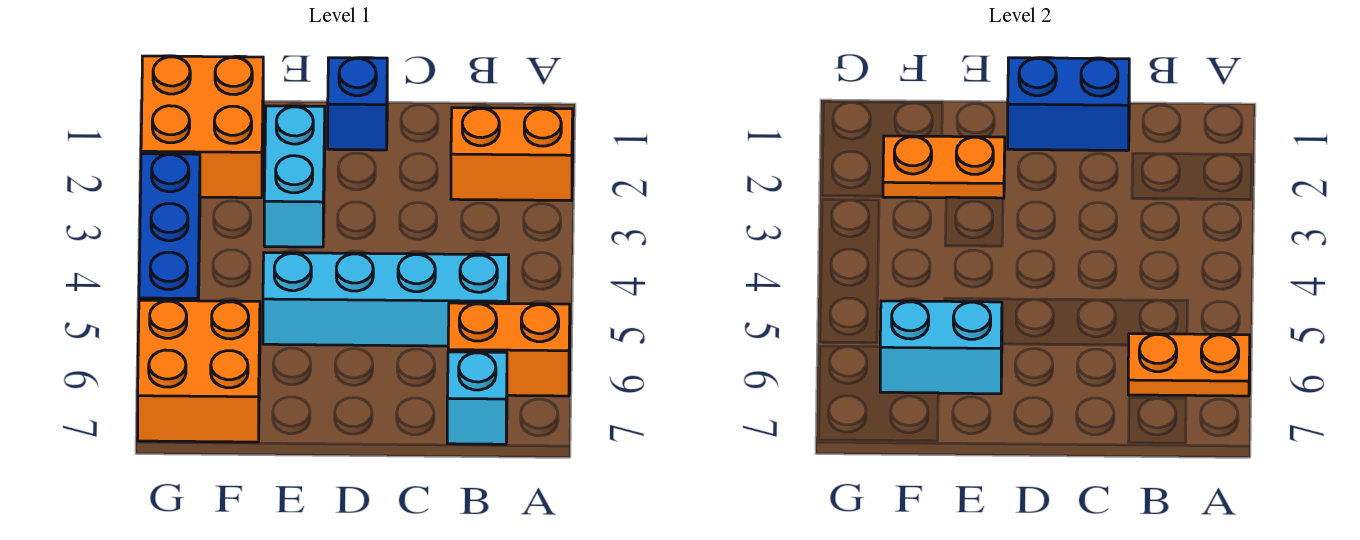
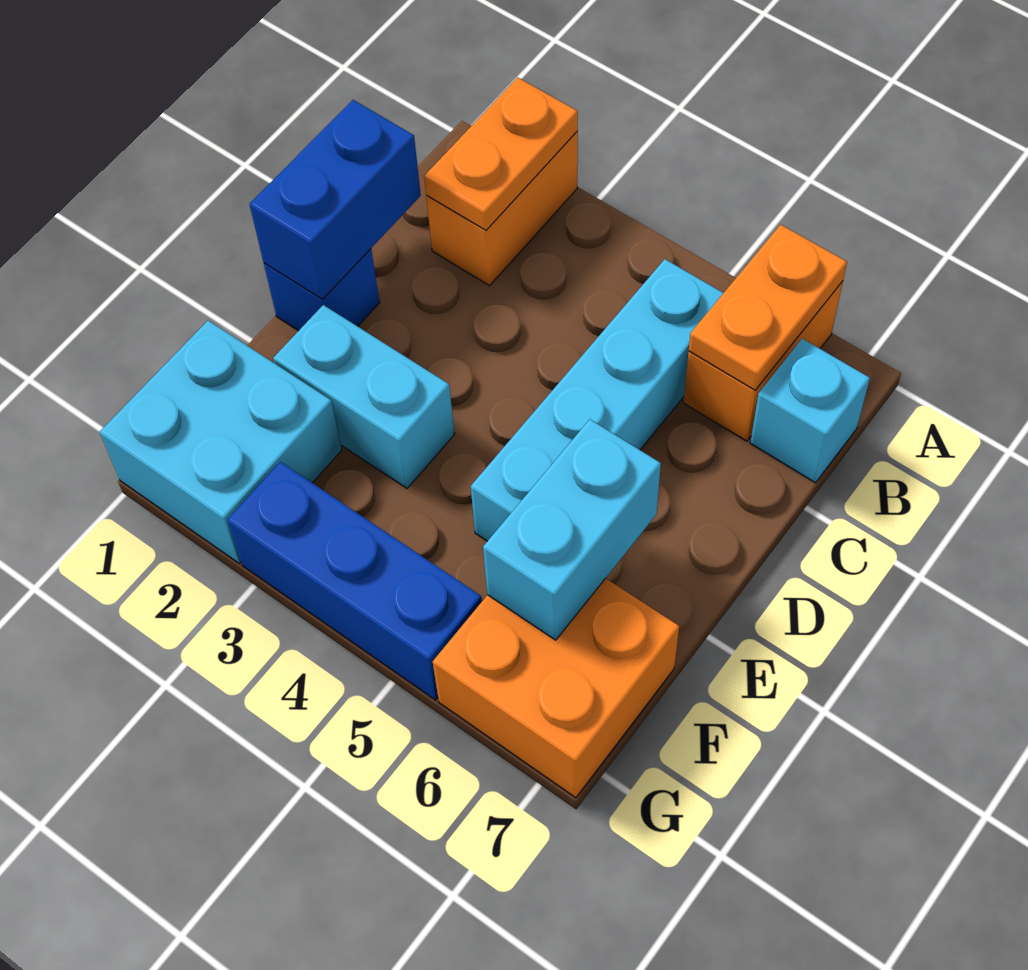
orange 1x2 plate [883,136,1005,198] -> orange 1x2 plate moved to [424,77,578,230]
orange 2x2 brick [141,56,263,198] -> cyan 2x2 brick [100,321,342,564]

